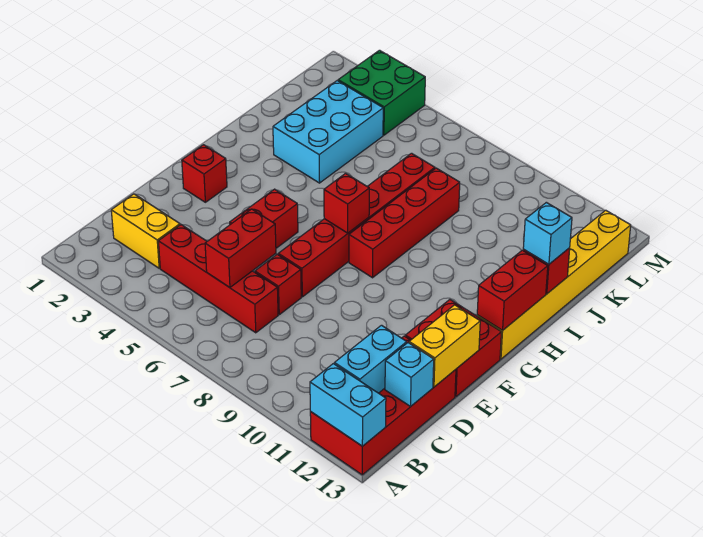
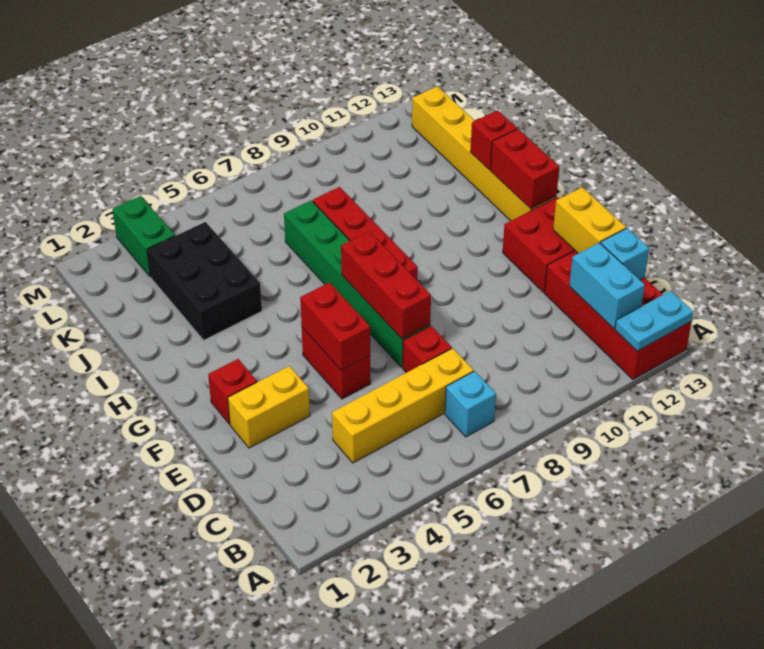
cyan 1x2 brick [310,364,386,446] -> cyan 1x2 plate [615,291,693,351]
yellow 1x2 brick [111,194,180,268] -> yellow 1x2 brick moved to [228,366,310,448]
red 1x4 brick [158,225,278,333] -> yellow 1x4 brick [332,348,474,463]
red 1x2 brick [205,209,276,287] -> red 1x2 brick moved to [300,283,370,371]
red 1x6 brick [278,153,435,297] -> green 1x6 brick [284,201,430,367]
red 1x1 brick [324,173,369,233] -> red 1x3 brick [341,231,431,339]
cyan 2x3 brick [273,81,383,183] -> black 2x3 brick [147,222,262,340]
cyan 1x1 brick [523,202,572,264] -> cyan 1x1 brick moved to [445,371,496,437]
green 2x2 brick [338,50,425,135] -> green 1x2 brick [112,196,175,276]

